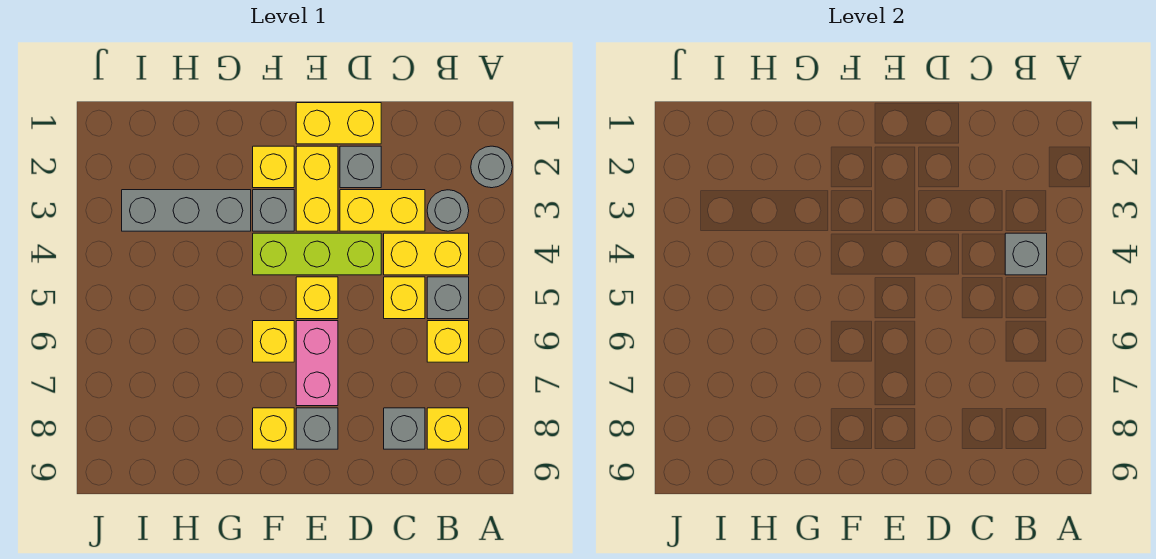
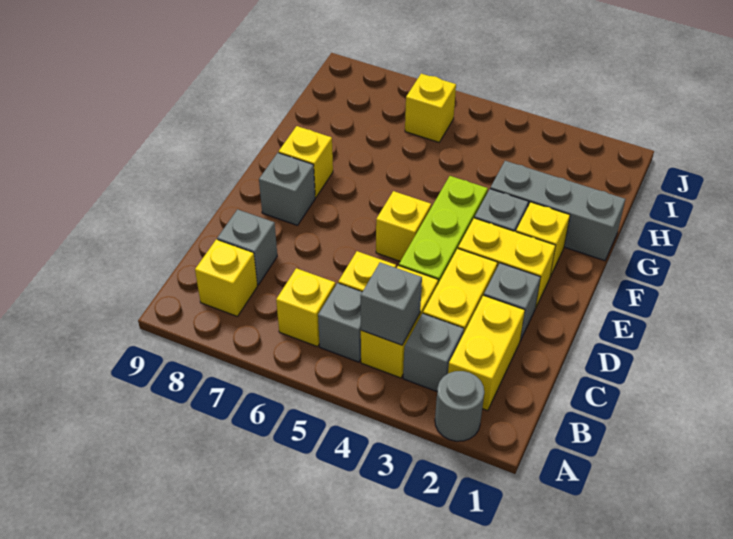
grey 1x1 round brick [427,190,469,231] -> grey 1x1 brick [403,314,464,391]
yellow 1x2 brick [296,103,381,144] -> yellow 1x2 brick moved to [448,295,525,411]
pink 1x2 brick [296,321,338,406] -> none
yellow 1x1 brick [253,321,294,362] -> yellow 1x1 brick moved to [405,74,456,142]
grey 1x3 brick [122,190,251,231] -> grey 1x3 brick turned to [490,161,625,261]

